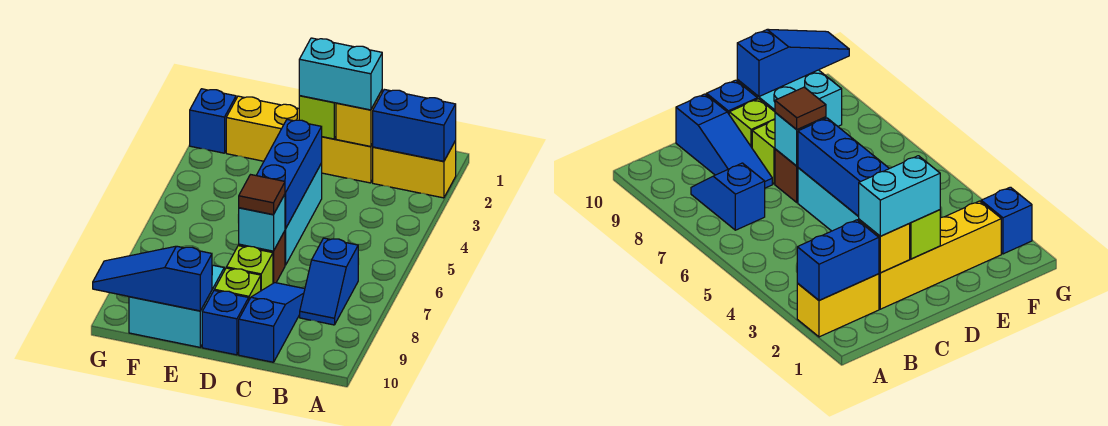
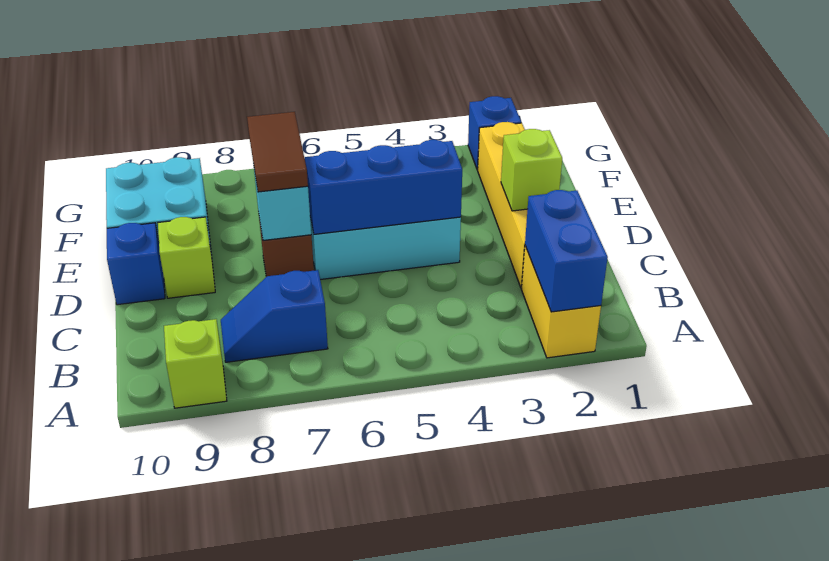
yellow 1x1 brick [336,90,382,146] -> none
cyan 1x2 brick [299,38,382,110] -> none
blue 1x3 slope [239,283,305,362] -> none
brown 1x1 tile [239,175,285,215] -> brown 1x2 tile [247,112,308,192]
lime 1x1 brick [227,246,273,291] -> lime 1x1 brick moved to [164,319,227,408]
blue 1x3 slope [93,246,212,311] -> none

